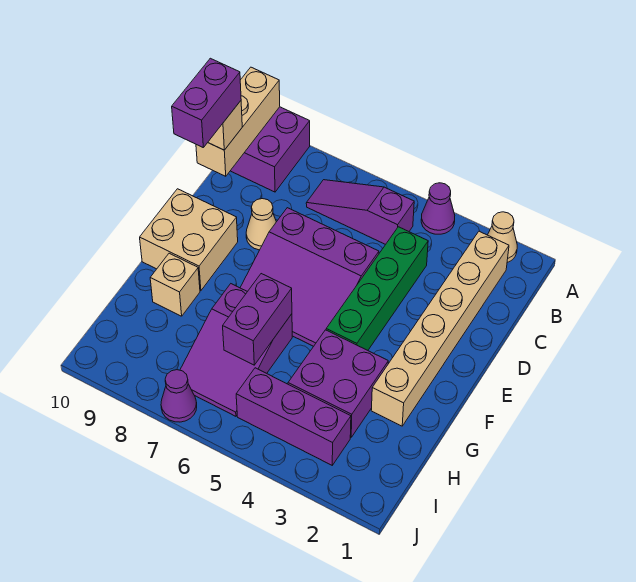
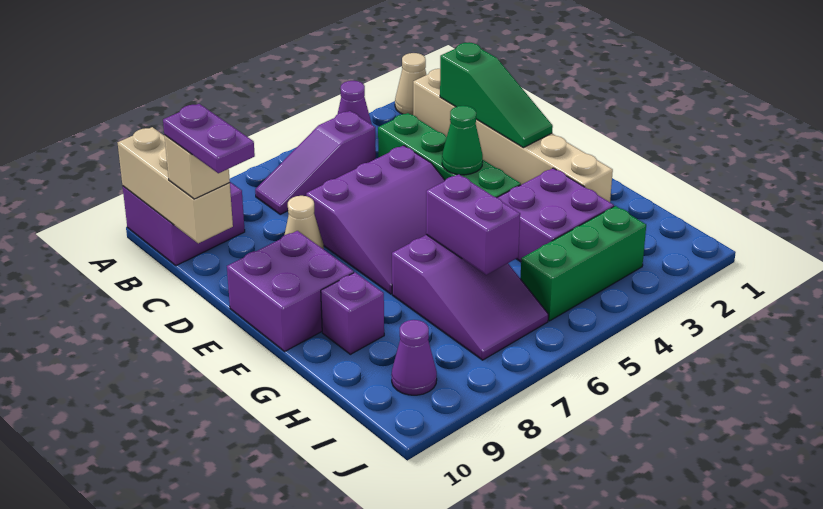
none -> green 1x3 slope [440,42,553,148]
purple 1x2 brick [172,58,241,147] -> purple 1x2 plate [163,104,255,173]
none -> green 1x1 cone [442,106,483,175]
tan 2x2 brick [140,189,238,291] -> purple 2x2 brick [227,231,354,351]
tan 1x1 brick [150,253,200,316] -> purple 1x1 brick [321,272,384,354]
purple 1x3 brick [236,368,351,465] -> green 1x3 brick [520,206,646,321]
purple 1x1 cone [161,370,197,422] -> purple 1x1 cone moved to [391,320,437,395]

